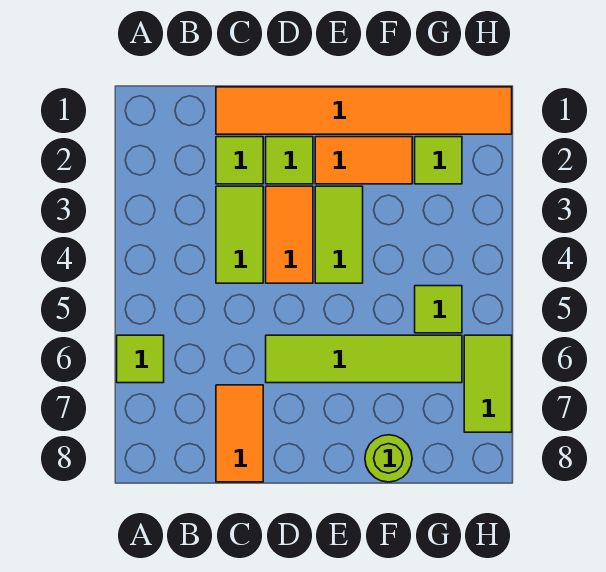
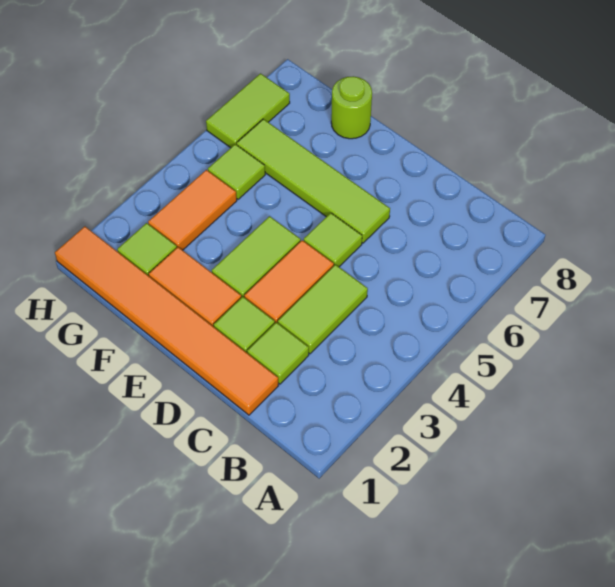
lime 1x1 tile [117,335,164,383] -> lime 1x1 tile moved to [304,213,362,267]
orange 1x2 tile [216,385,263,482] -> orange 1x2 tile moved to [148,170,237,250]

